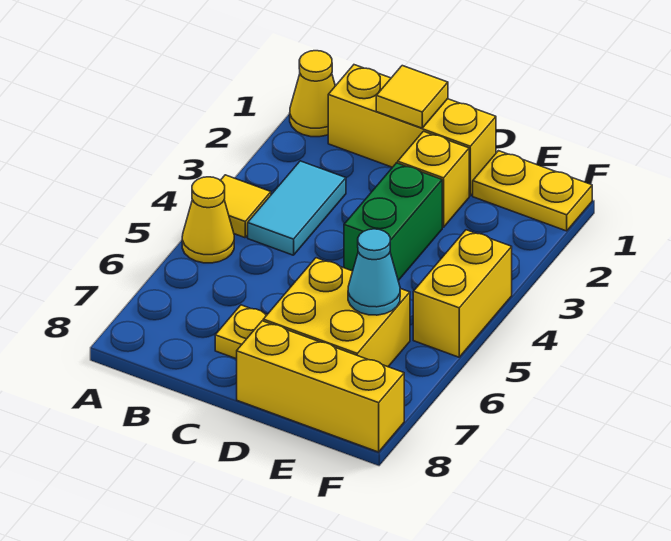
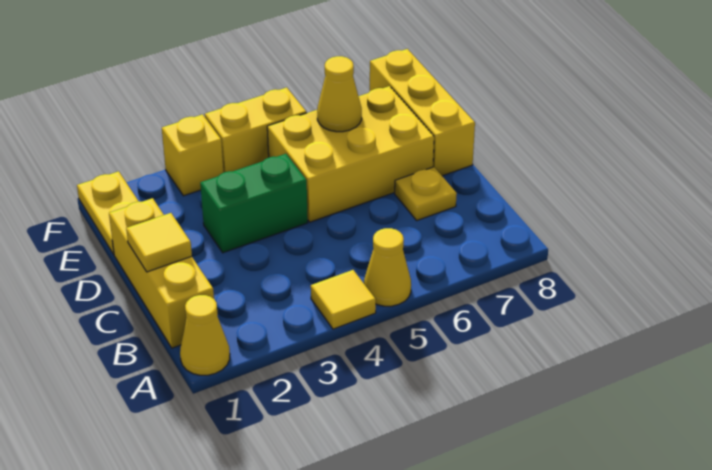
cyan 1x2 tile [248,161,346,255] -> none
yellow 1x1 brick [398,131,469,227] -> yellow 1x1 brick moved to [162,114,223,196]
yellow 2x2 brick [263,258,410,367] -> yellow 2x3 brick [267,86,434,222]
cyan 1x1 cone [348,229,400,315] -> yellow 1x1 cone [317,56,362,132]

